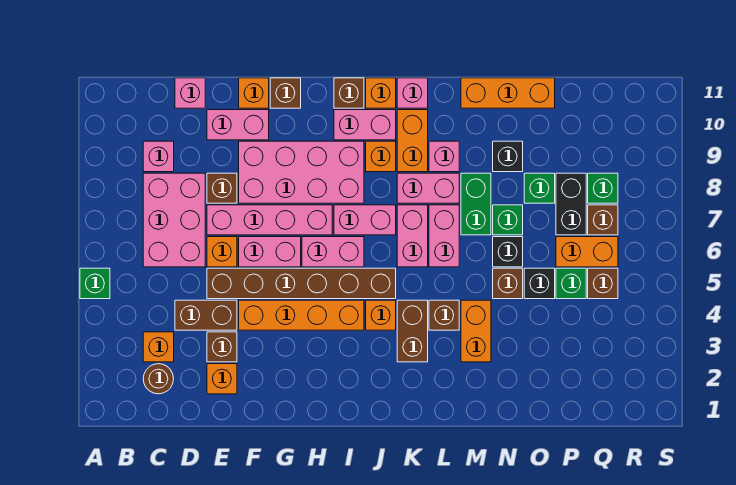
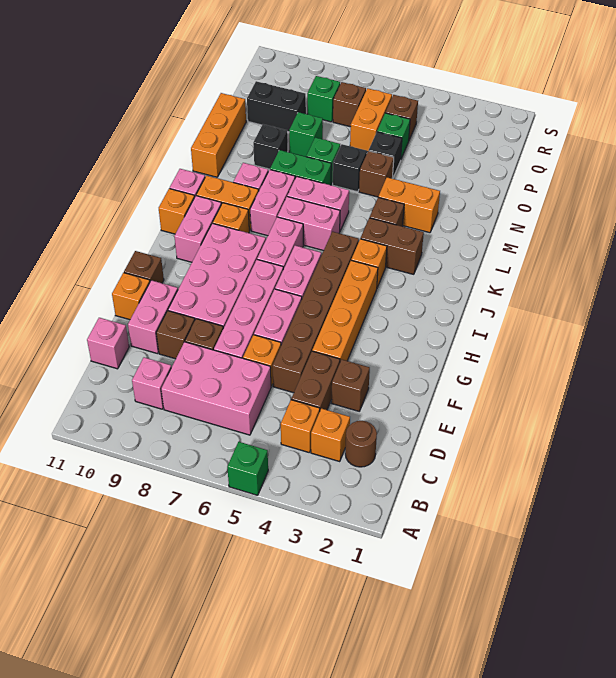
orange 1x1 brick [207,364,237,394] -> orange 1x1 brick moved to [281,400,320,453]
brown 1x1 brick [334,78,364,108] -> brown 1x1 brick moved to [156,311,195,359]
black 1x2 brick [556,173,586,235] -> black 1x2 brick moved to [247,81,306,132]

